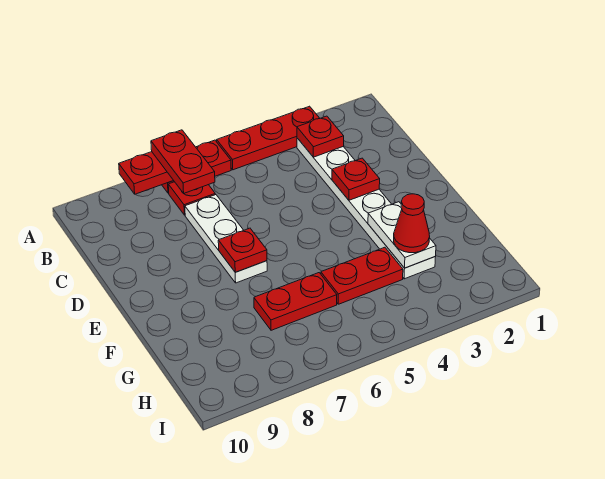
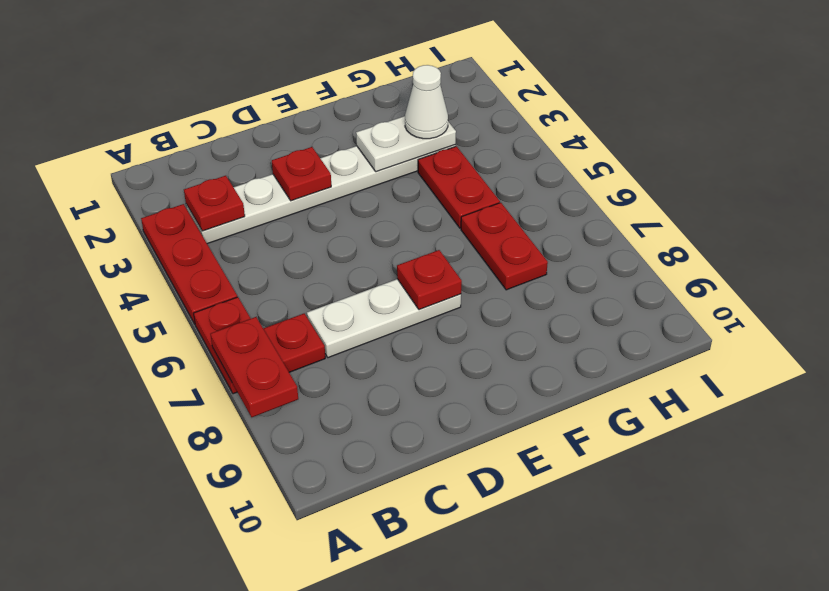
red 1x2 plate [151,130,215,193] -> none
red 1x1 cone [394,194,430,253] -> white 1x1 cone [405,65,448,139]

